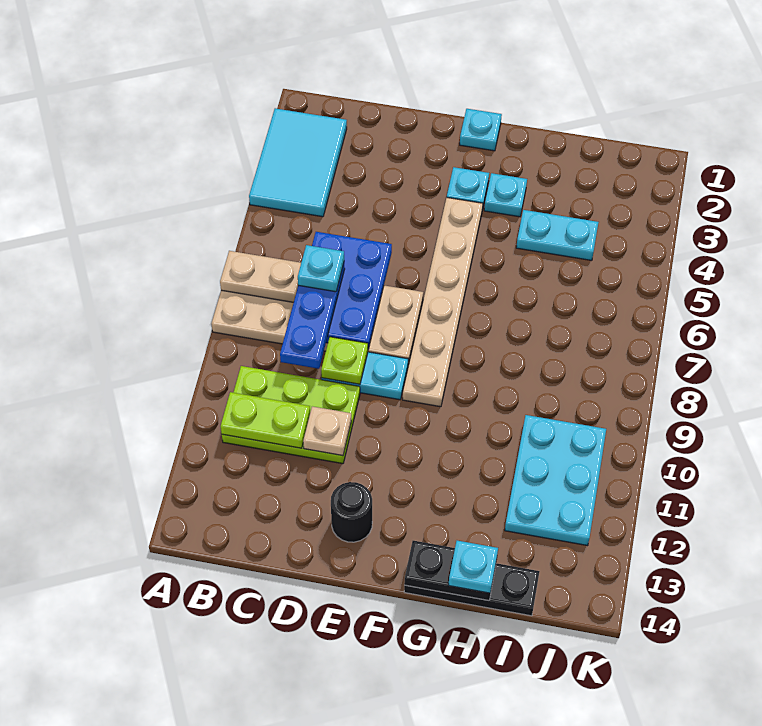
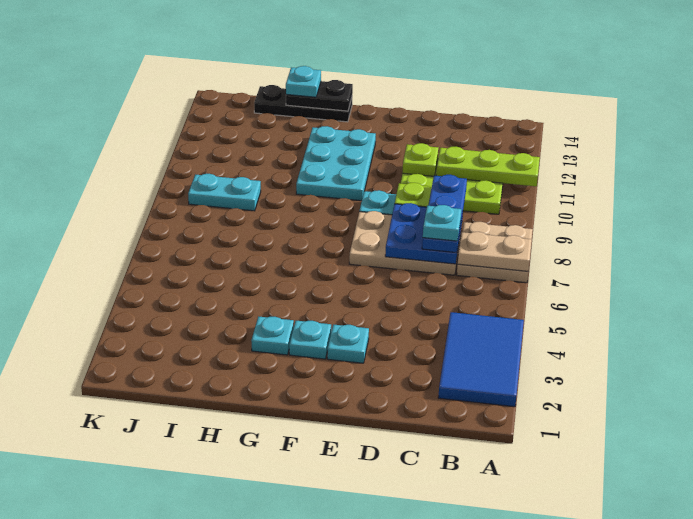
cyan 2x3 tile [249,108,347,217] -> blue 2x3 tile [438,312,524,407]
lime 1x2 plate [221,392,310,448] -> lime 1x3 plate [436,147,540,186]
blue 2x3 plate [312,232,392,349] -> blue 2x2 plate [385,203,463,264]
tan 1x1 plate [303,406,351,456] -> lime 1x1 plate [402,143,438,176]
black 1x1 round brick [331,482,372,542] -> none
cyan 1x1 plate [460,109,502,151] -> cyan 1x1 plate moved to [327,324,369,363]
tan 1x6 plate [403,197,483,407] -> none
cyan 1x2 plate [516,210,599,260] -> cyan 1x2 plate moved to [188,174,261,211]
cyan 2x3 plate [505,415,606,546] -> cyan 2x3 plate moved to [296,126,376,201]

